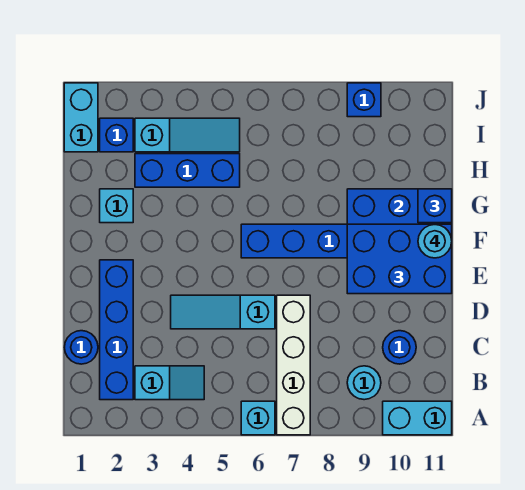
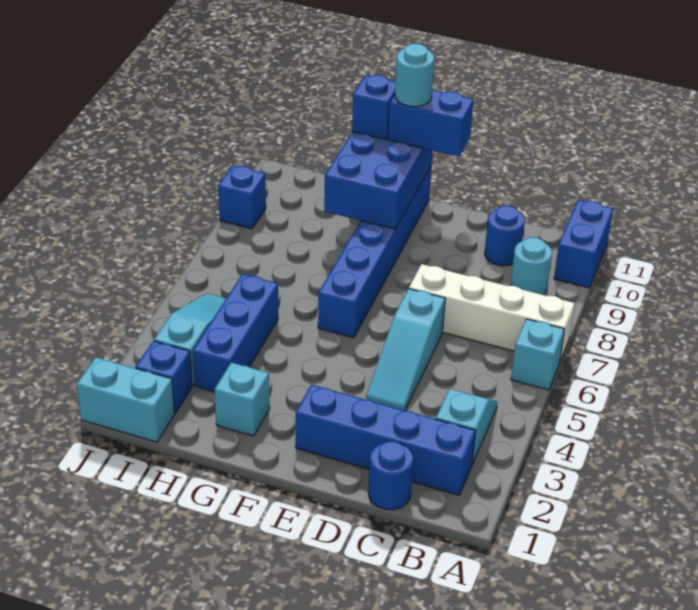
cyan 1x2 brick [383,401,452,435] -> blue 1x2 brick [554,200,613,288]
blue 2x3 brick [347,224,452,294] -> blue 1x2 brick [388,90,473,157]

